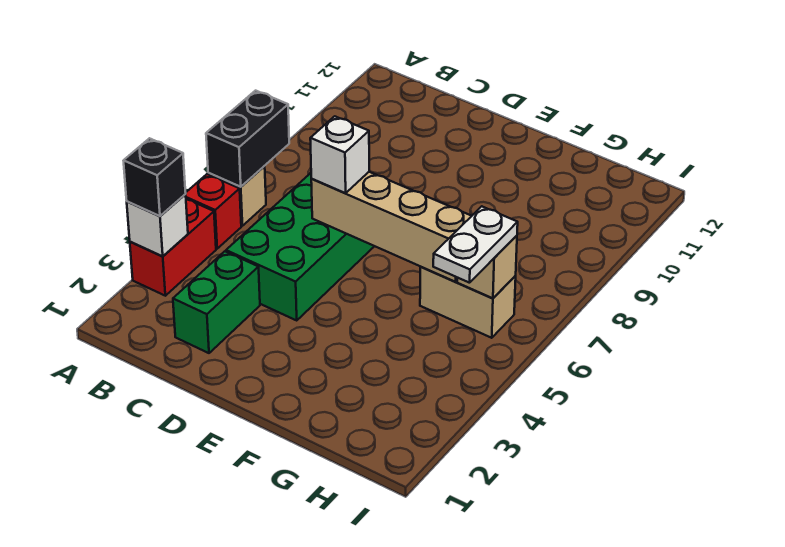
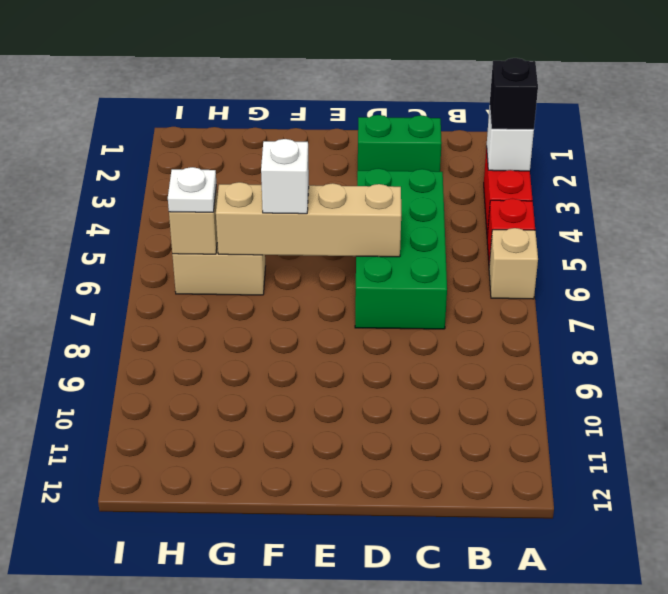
black 1x2 brick [206,91,289,187] -> none
green 1x2 brick [173,251,260,353] -> green 1x2 brick turned to [358,115,442,172]
white 1x1 brick [310,116,369,193] -> white 1x1 brick moved to [261,139,309,214]
white 1x2 plate [433,206,518,283] -> white 1x1 plate [168,167,216,212]

